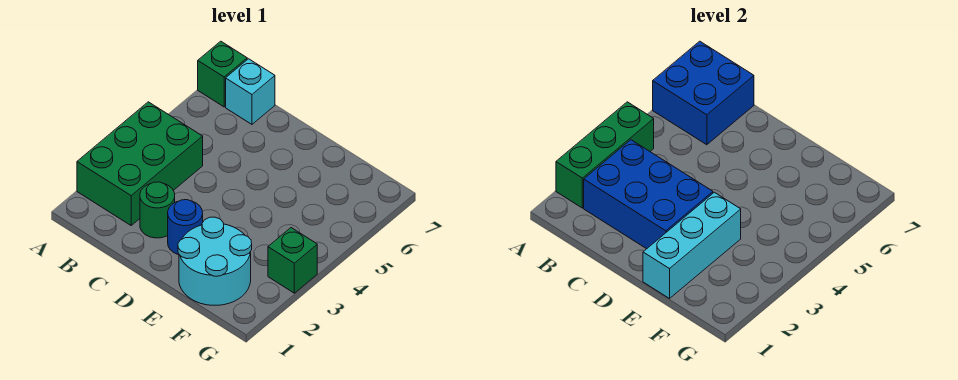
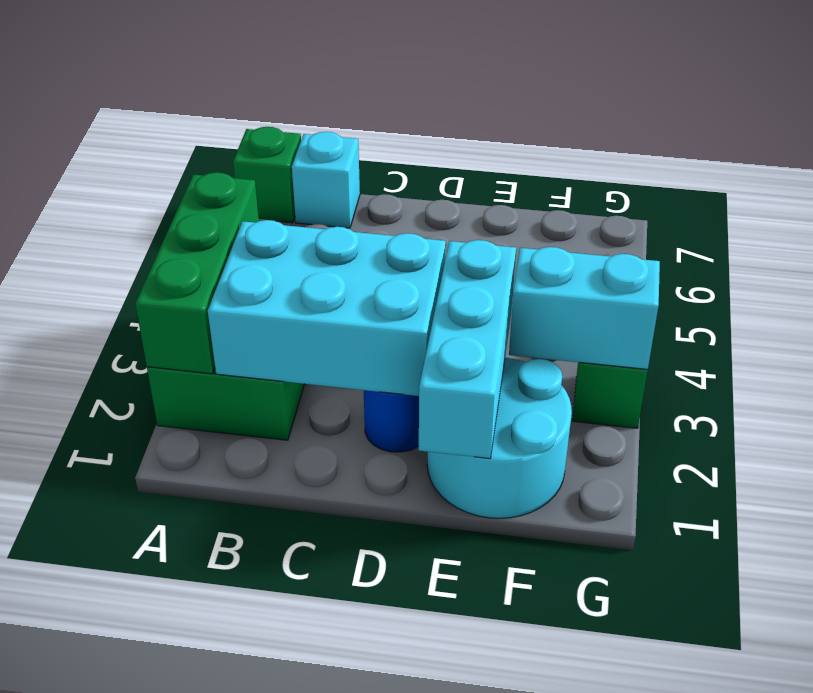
blue 2x2 brick [653,41,754,145] -> none
blue 2x3 brick [584,140,713,249] -> cyan 2x3 brick [208,220,446,396]
green 1x1 round brick [140,182,175,238] -> none
none -> cyan 1x2 brick [509,247,660,369]

